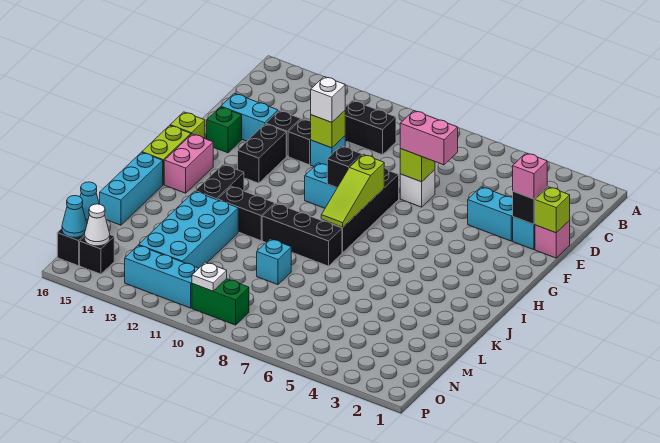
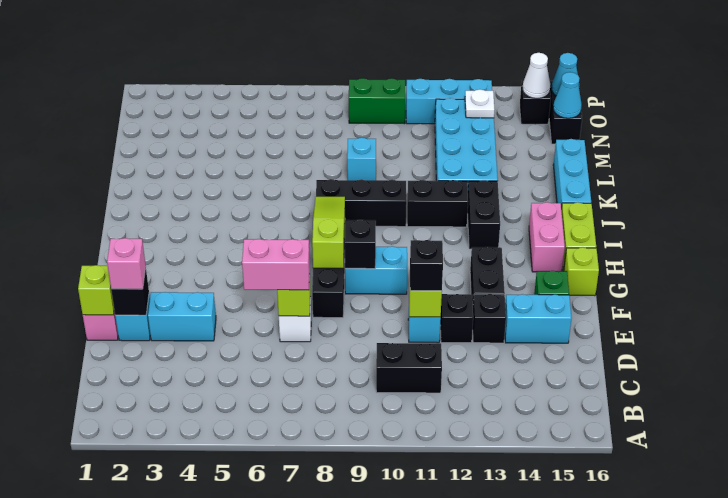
white 1x1 brick [311,77,345,123] -> black 1x1 brick [410,240,443,291]
white 1x1 plate [192,262,227,291] -> white 1x1 plate moved to [465,89,494,118]

